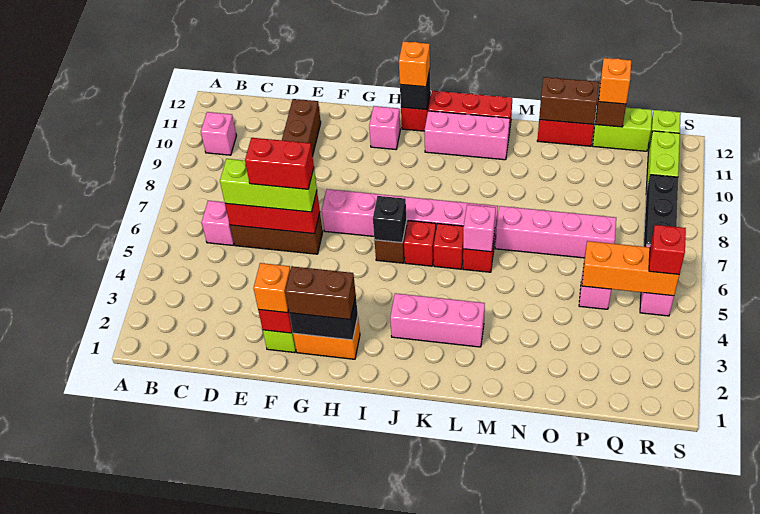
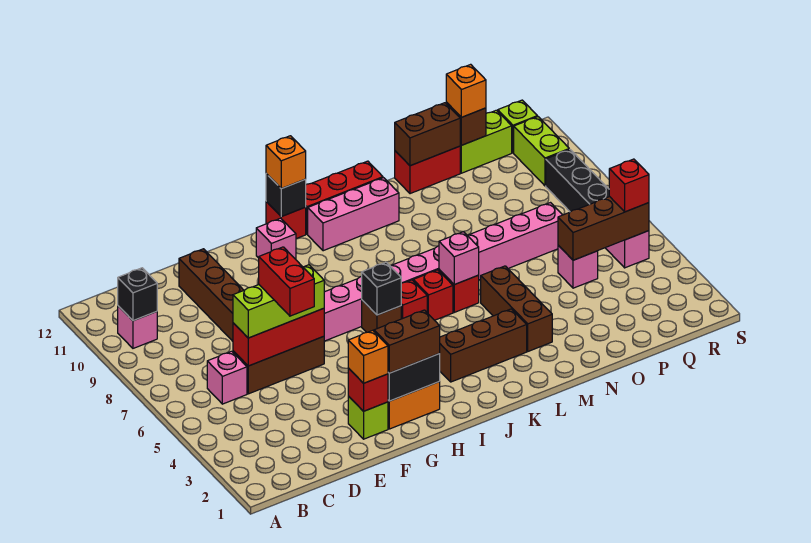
none -> black 1x1 brick [118,268,157,321]
red 1x2 brick [245,138,314,189] -> red 1x2 brick turned to [259,247,314,316]
pink 1x3 brick [390,293,485,347] -> brown 1x3 brick [439,309,527,382]
none -> brown 1x3 brick [481,266,552,351]
orange 1x3 brick [582,241,679,296] -> brown 1x3 brick [558,197,649,260]

